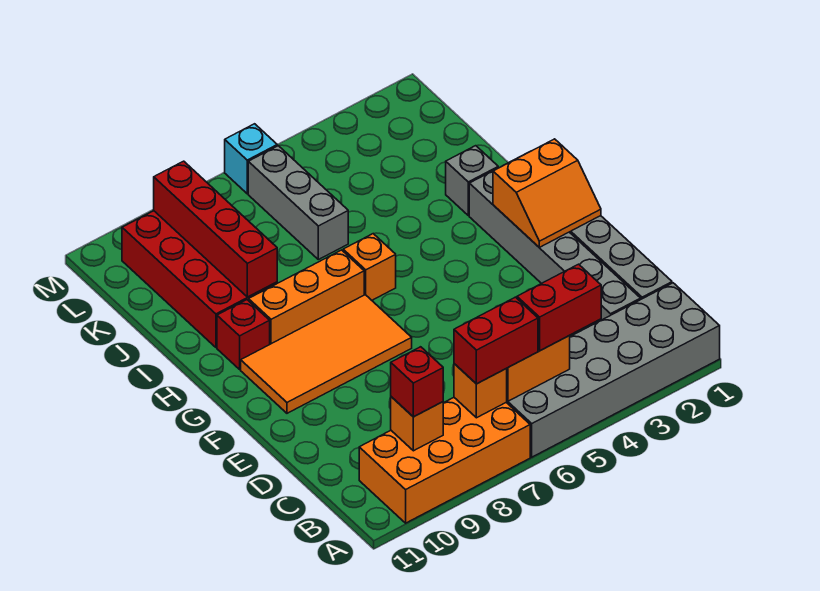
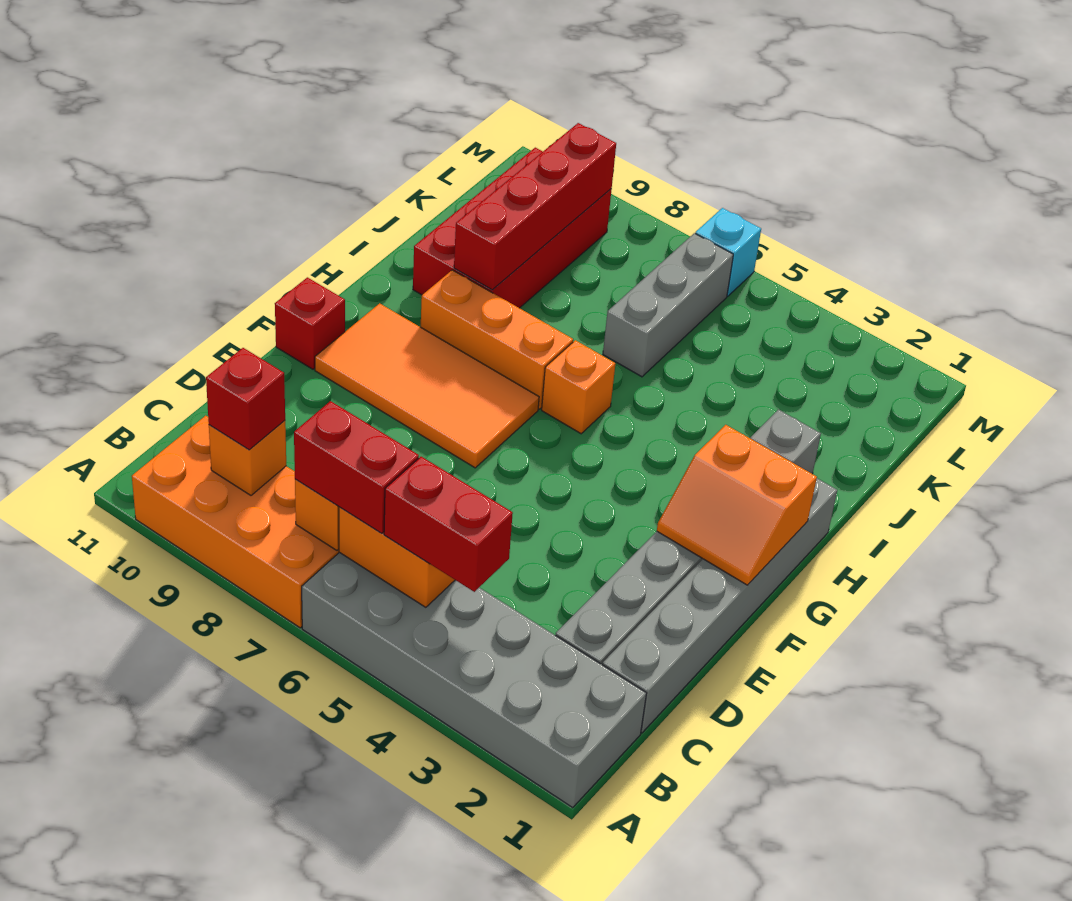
red 1x1 brick [217,300,270,369] -> red 1x1 brick moved to [275,277,345,369]

